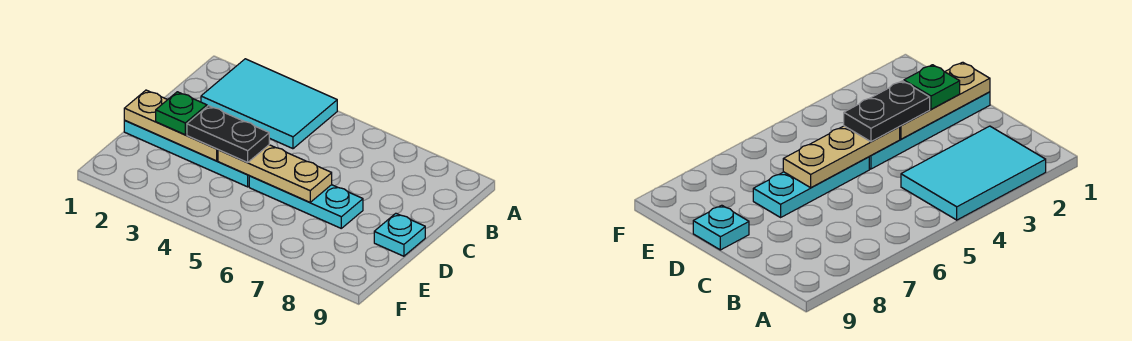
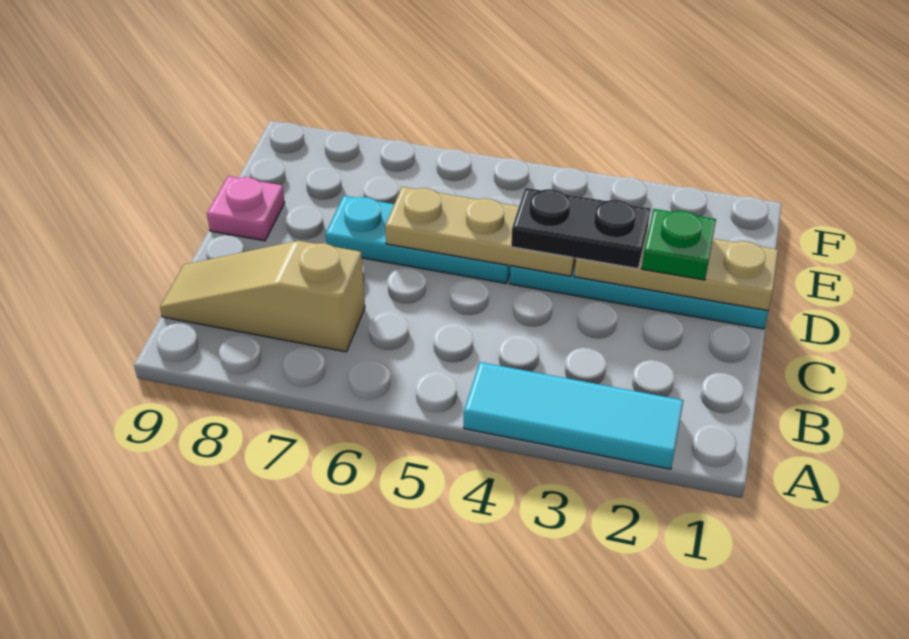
cyan 2x3 tile [201,59,337,149] -> cyan 1x3 tile [464,362,684,469]
none -> tan 1x3 slope [160,241,365,352]
cyan 1x1 plate [374,213,425,256] -> pink 1x1 plate [207,176,285,241]

